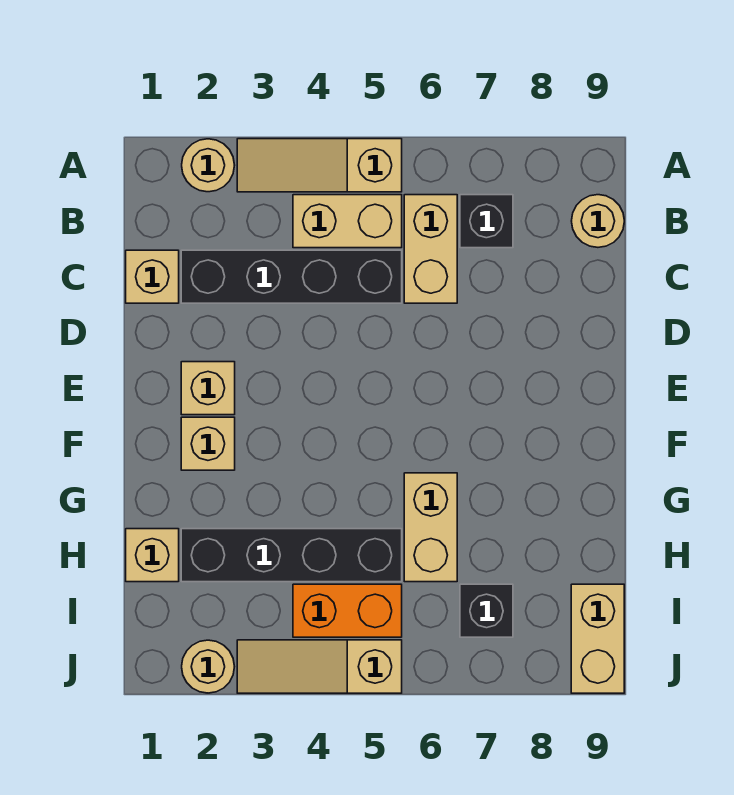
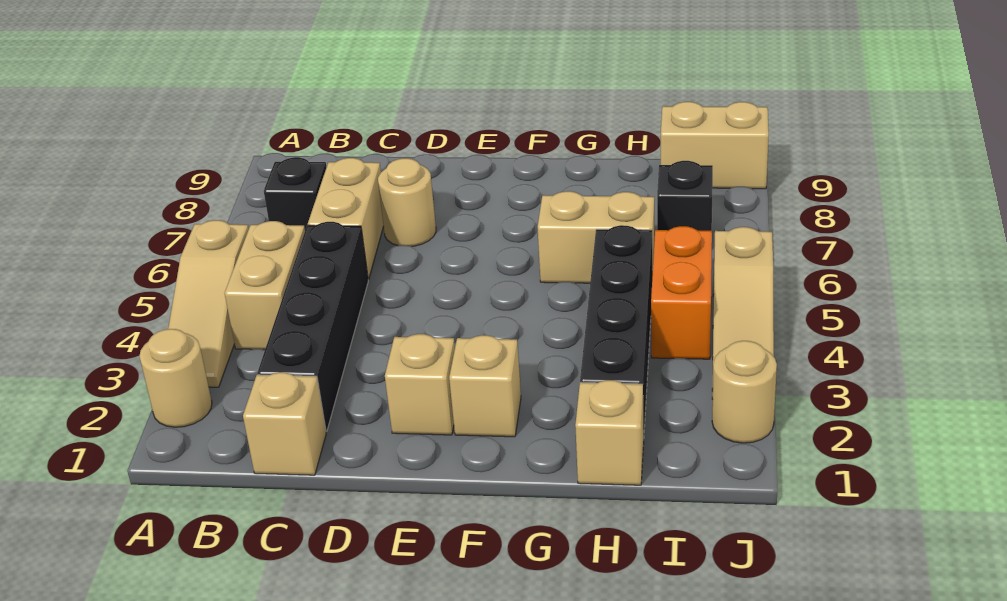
tan 1x2 brick [404,195,457,303] -> tan 1x2 brick turned to [308,158,384,280]
tan 1x1 round brick [572,195,624,247] -> tan 1x1 round brick moved to [378,158,436,246]

